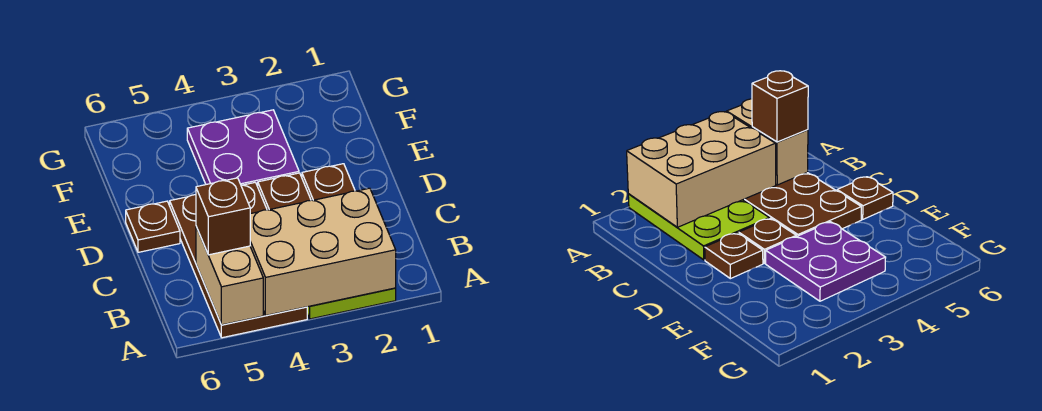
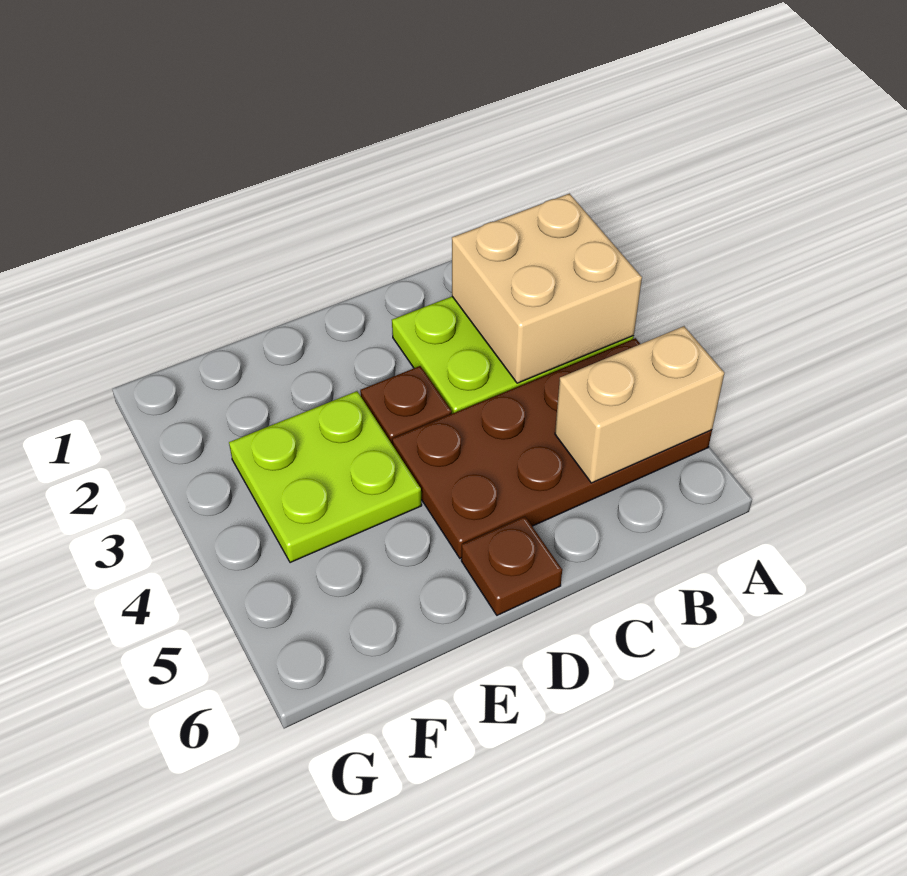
tan 2x3 brick [250,188,396,315] -> tan 2x2 brick [452,194,642,383]
brown 1x1 brick [196,178,250,255] -> none
brown 1x1 plate [302,164,355,200] -> none
purple 2x2 plate [187,110,299,186] -> lime 2x2 plate [229,391,422,563]

